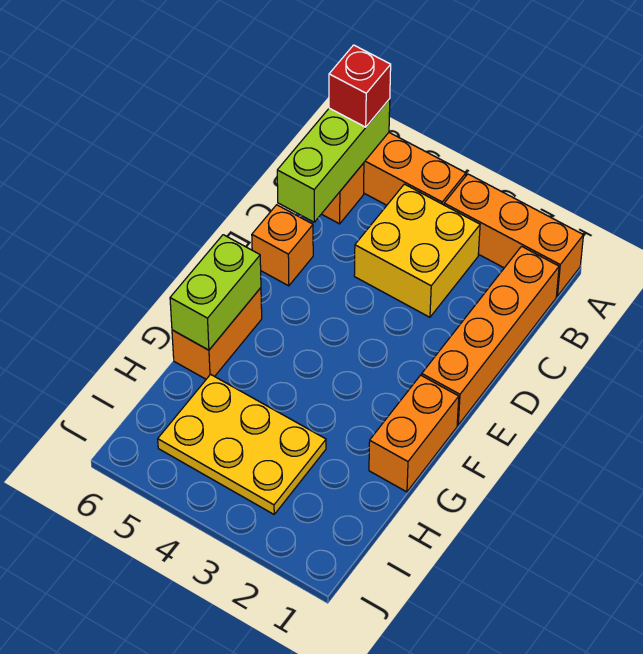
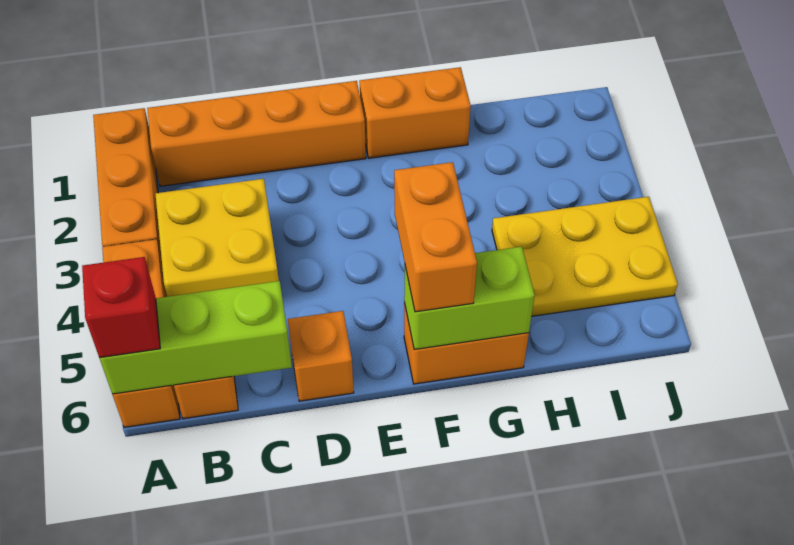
none -> orange 1x2 brick [394,162,477,312]
yellow 2x3 plate [158,374,326,514] -> yellow 2x3 plate turned to [492,197,678,316]

